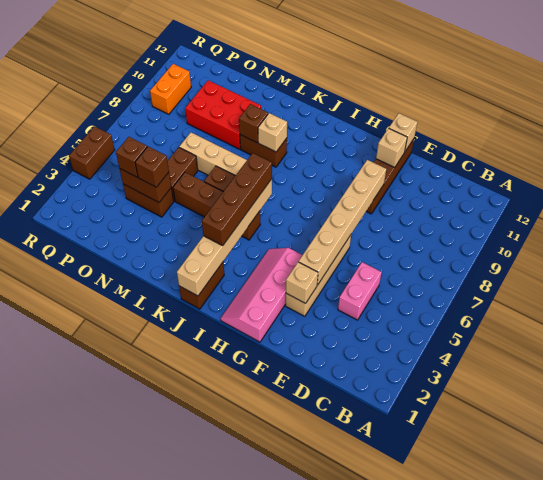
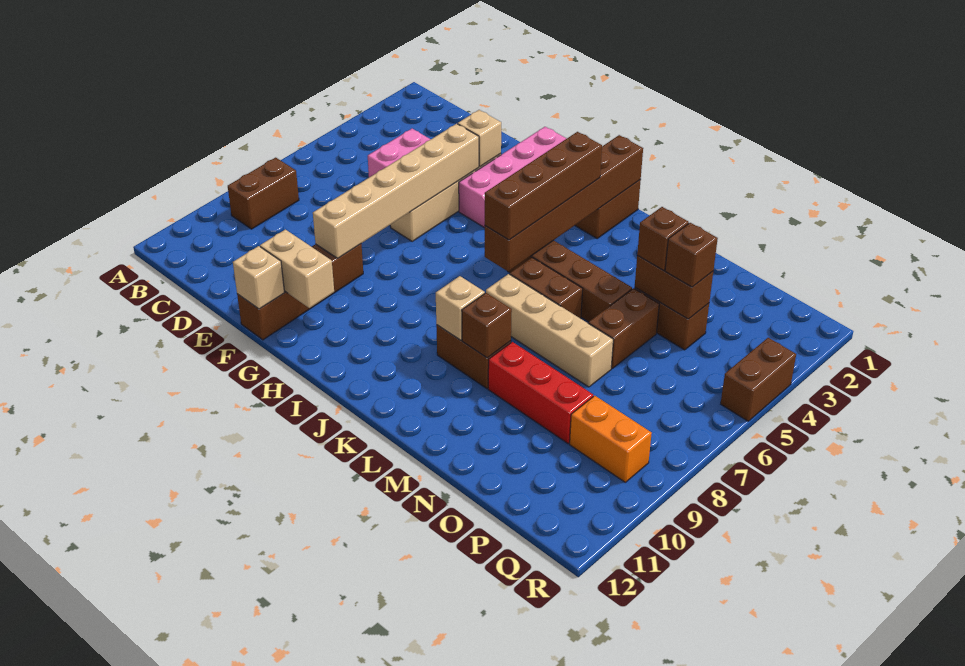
none -> brown 1x2 brick [228,158,299,229]
tan 1x1 brick [376,128,407,167] -> tan 1x2 brick [260,229,334,308]
tan 1x6 brick [177,179,272,296] -> brown 1x6 brick [485,135,643,272]
red 2x3 brick [185,80,261,149] -> red 1x3 brick [488,342,593,444]
orange 1x2 brick [150,64,191,114] -> orange 1x2 brick turned to [570,396,652,482]

